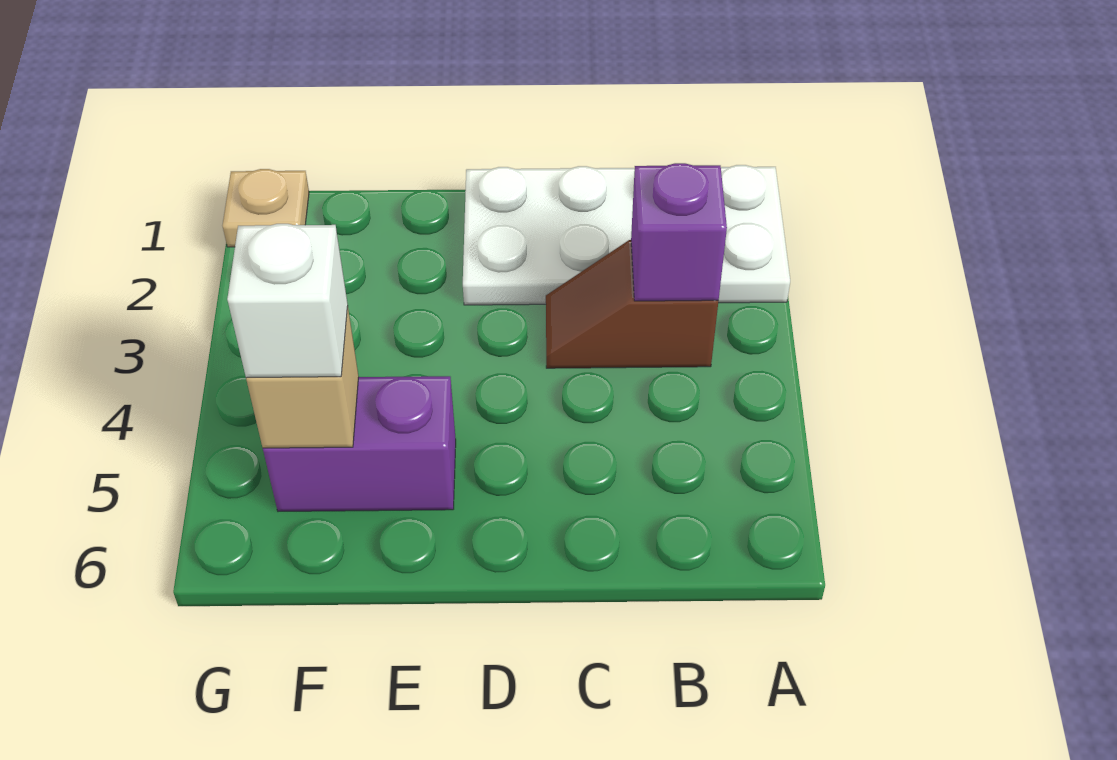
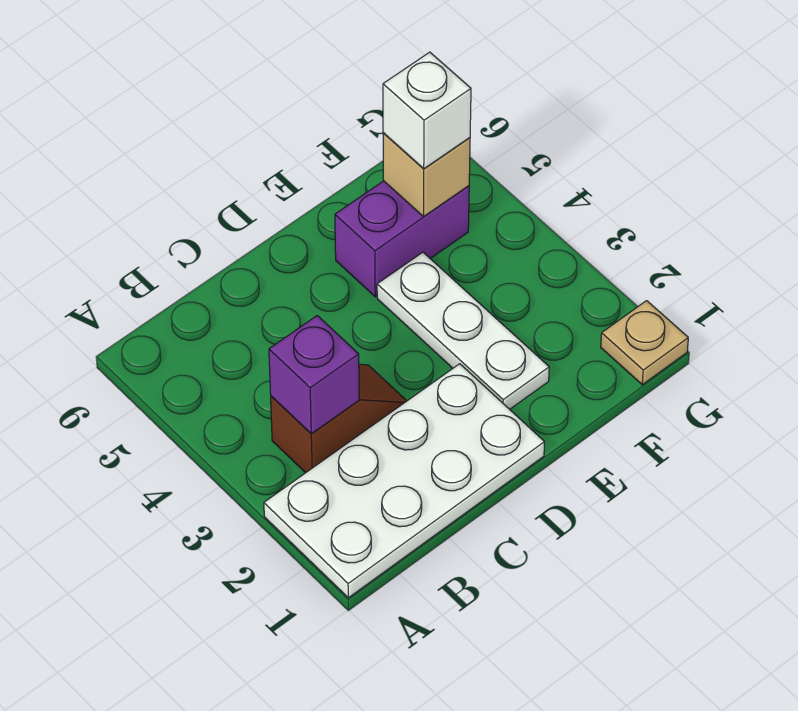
none -> white 1x3 plate [377,252,549,409]

